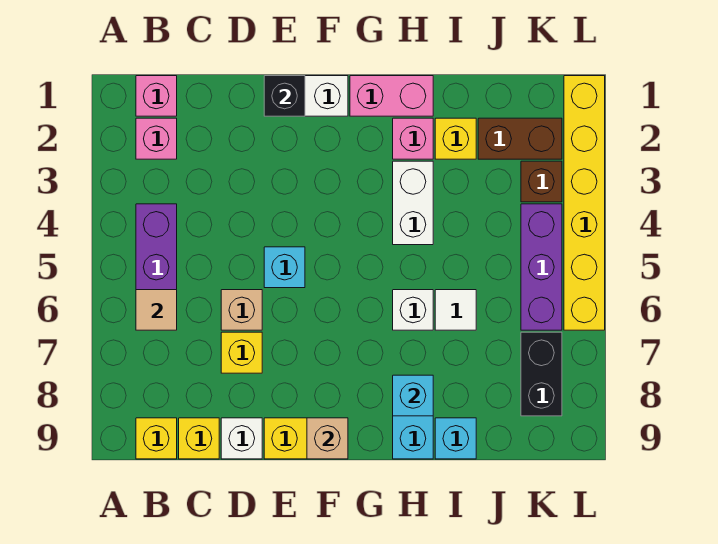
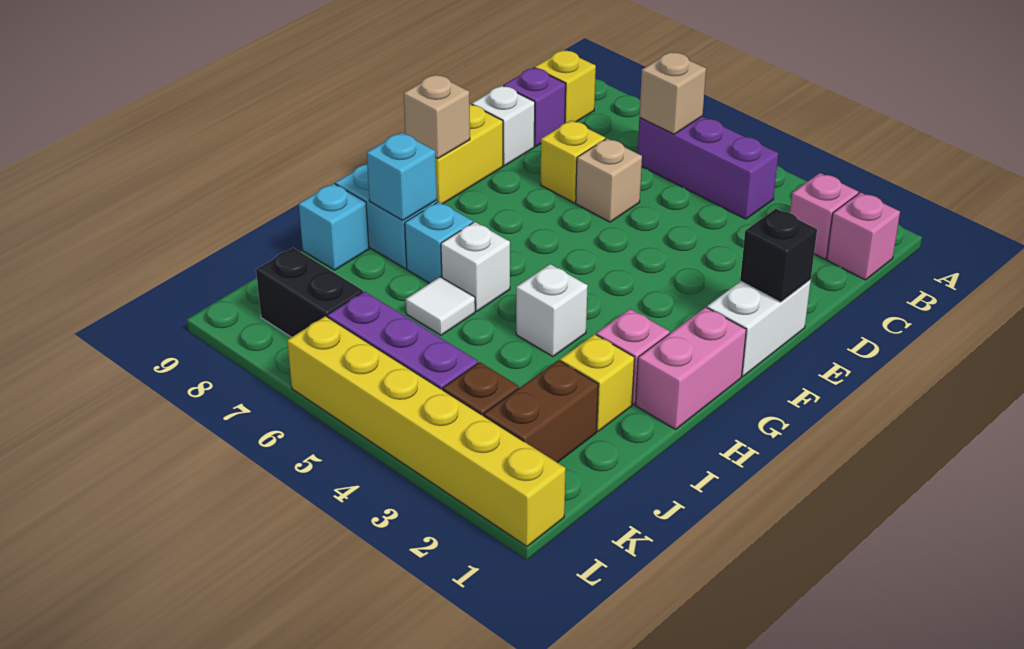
tan 1x1 tile [136,290,177,330] -> tan 1x1 brick [639,52,706,134]
yellow 1x1 brick [179,418,219,459] -> purple 1x1 brick [504,68,566,146]
cyan 1x1 brick [264,247,305,288] -> cyan 1x1 brick moved to [405,202,473,283]
white 1x2 brick [393,161,433,245] -> white 1x1 brick [516,264,588,356]

